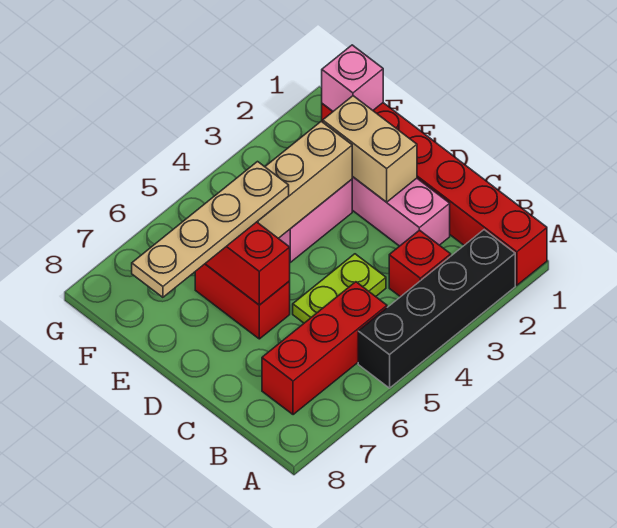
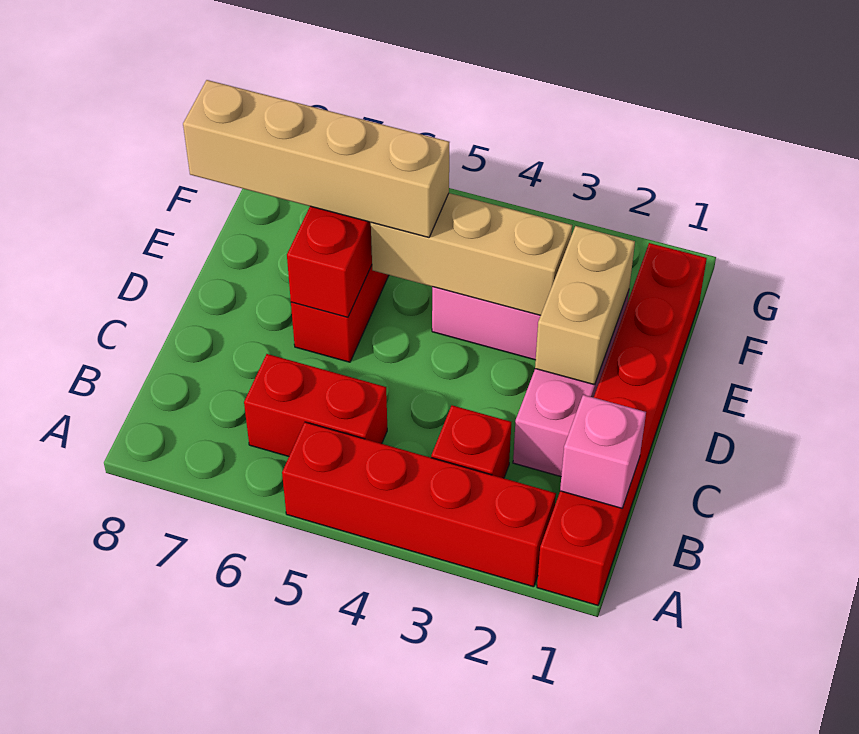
black 1x4 brick [358,230,515,388] -> red 1x4 brick [282,422,556,587]
red 1x3 brick [262,282,387,415] -> red 1x2 brick [244,354,387,456]
lime 1x2 plate [293,254,386,323] -> none
tan 1x4 plate [132,162,289,297] -> tan 1x4 brick [183,80,450,237]
pink 1x1 brick [322,45,383,111] -> pink 1x1 brick moved to [560,395,646,508]

